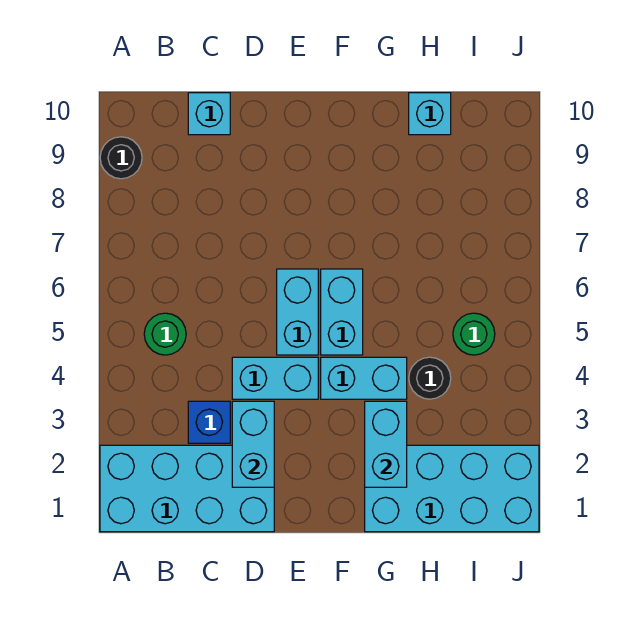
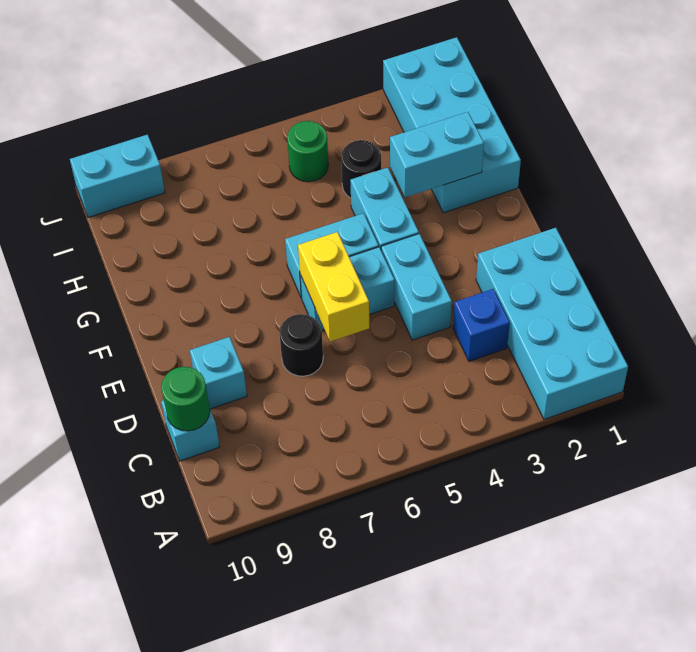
black 1x1 round brick [100,137,142,179] -> black 1x1 round brick moved to [280,314,323,376]
green 1x1 round brick [144,313,186,355] -> green 1x1 round brick moved to [161,367,210,431]
cyan 1x2 brick [232,401,274,487] -> cyan 1x2 brick moved to [70,135,165,217]
none -> yellow 1x2 brick [298,232,369,342]
cyan 1x1 brick [409,93,451,135] -> cyan 1x1 brick moved to [190,337,247,409]

